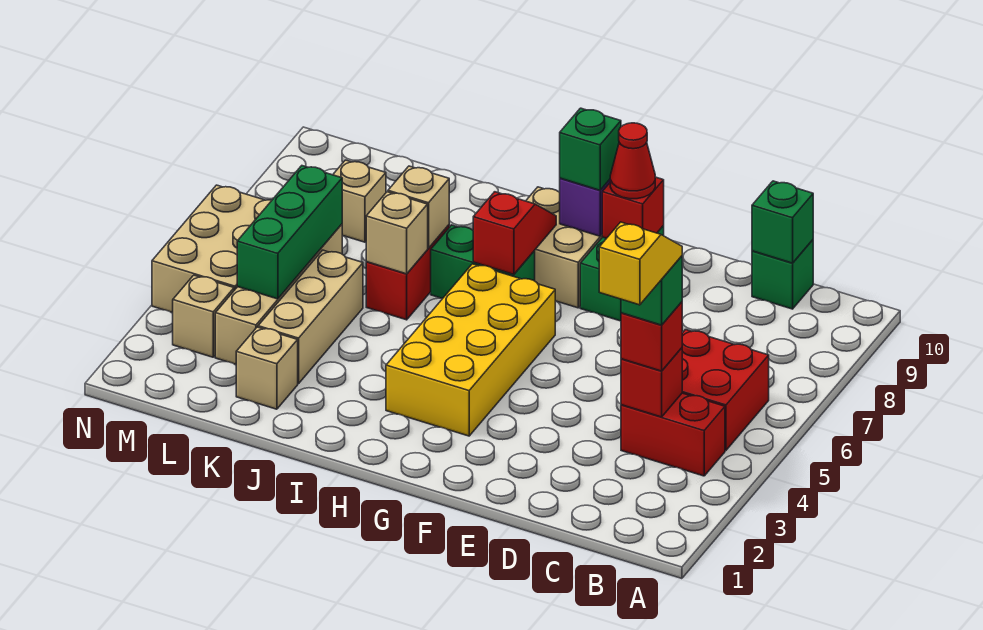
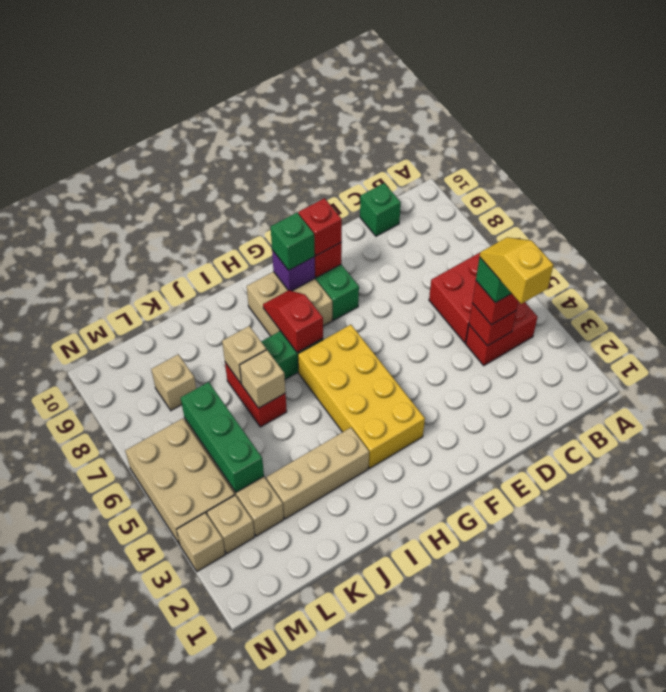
green 1x1 brick [752,181,813,263] -> none
red 1x1 cone [610,123,655,199] -> red 1x1 brick [298,198,342,256]
tan 1x1 brick [236,327,298,409] -> tan 1x1 brick moved to [176,513,225,572]
tan 1x3 brick [258,250,363,384] -> tan 1x3 brick turned to [266,428,369,519]

